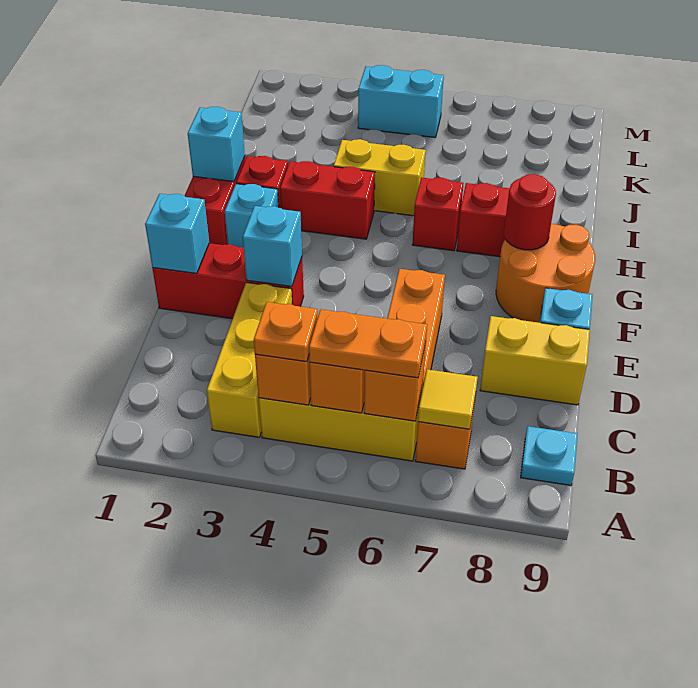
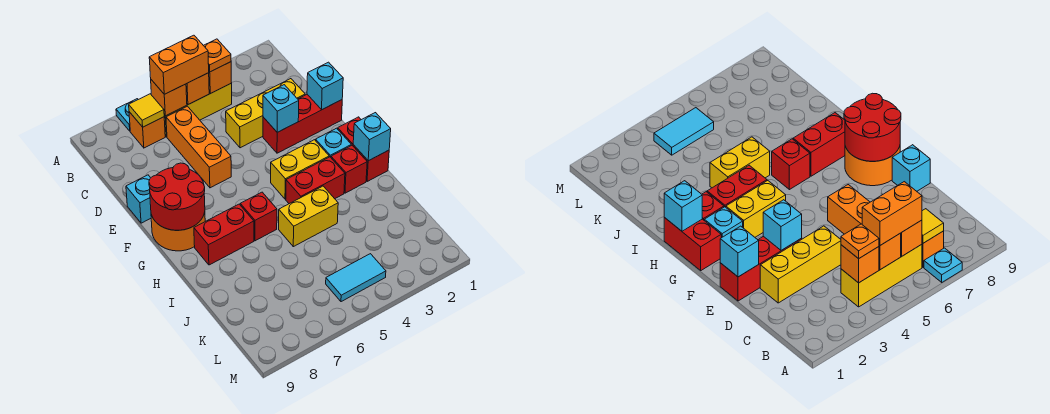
yellow 1x3 brick [207,282,292,437] -> yellow 1x3 brick turned to [226,79,305,148]
orange 1x2 plate [309,309,427,378] -> orange 1x2 brick [149,35,209,94]
cyan 1x1 plate [521,426,577,486] -> cyan 1x1 plate moved to [116,99,138,131]
yellow 1x2 brick [480,316,590,405] -> yellow 1x2 brick moved to [271,140,329,199]
red 1x1 round brick [504,174,556,250] -> red 2x2 round brick [149,163,205,230]
cyan 1x2 brick [358,65,444,137] -> cyan 1x2 tile [326,254,386,302]

